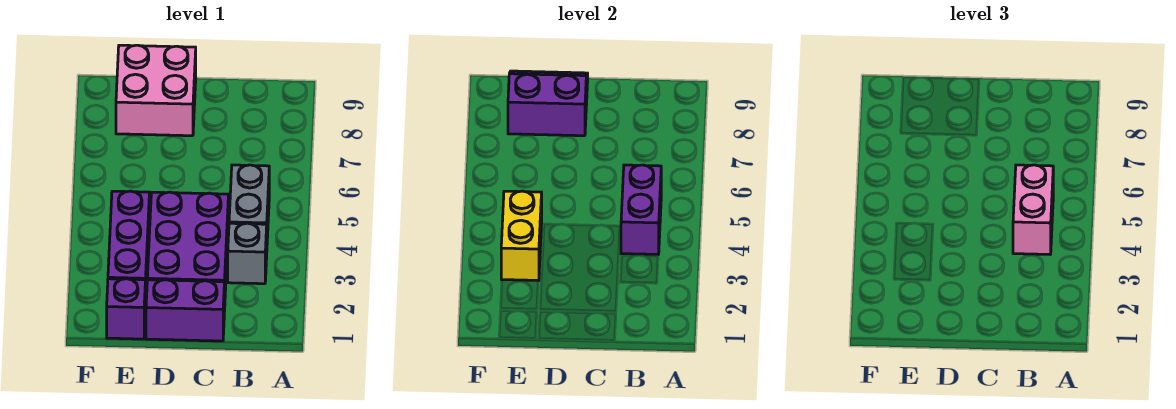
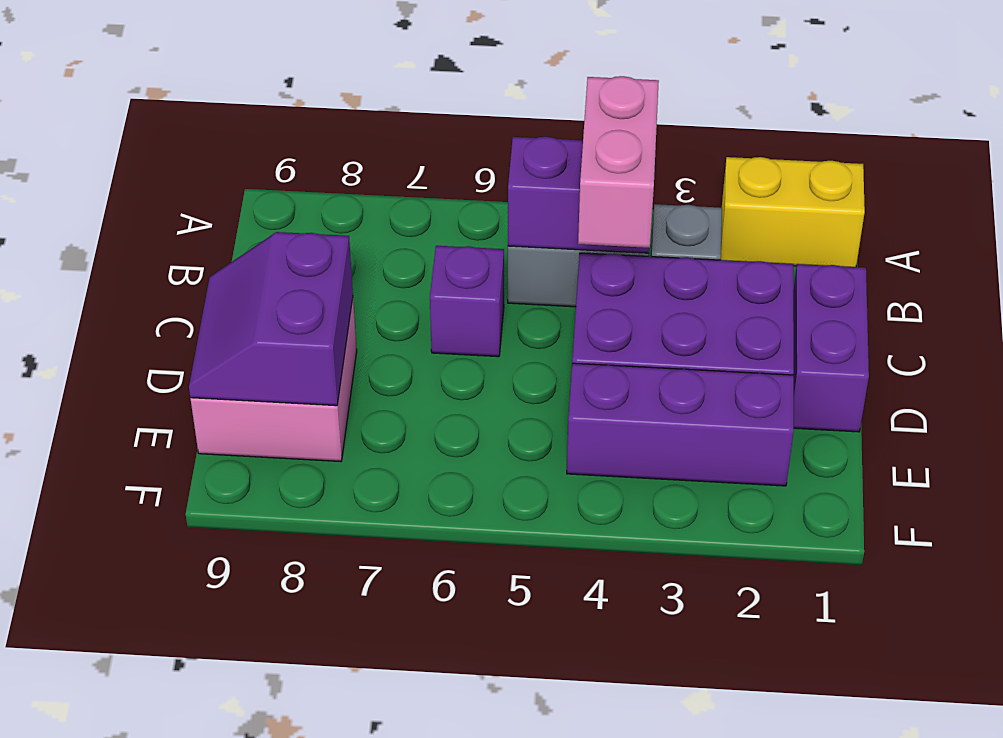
pink 1x2 brick [1013,165,1053,254] -> pink 1x2 brick turned to [578,76,659,248]
purple 1x1 brick [107,279,145,339] -> purple 1x1 brick moved to [430,246,504,357]
yellow 1x2 brick [501,191,542,281] -> yellow 1x2 brick moved to [721,157,865,267]

